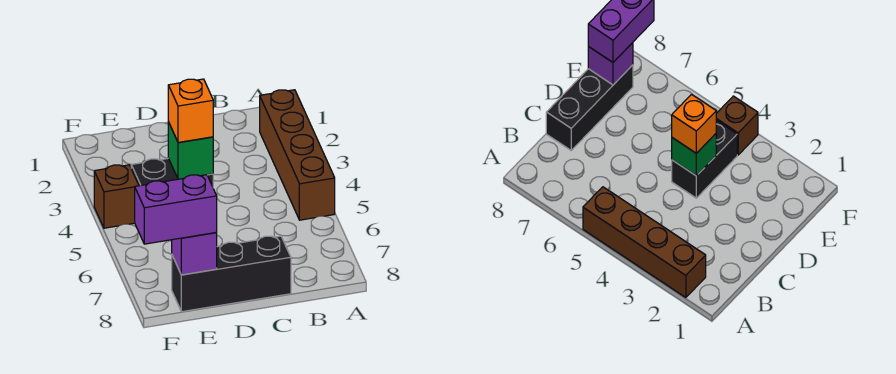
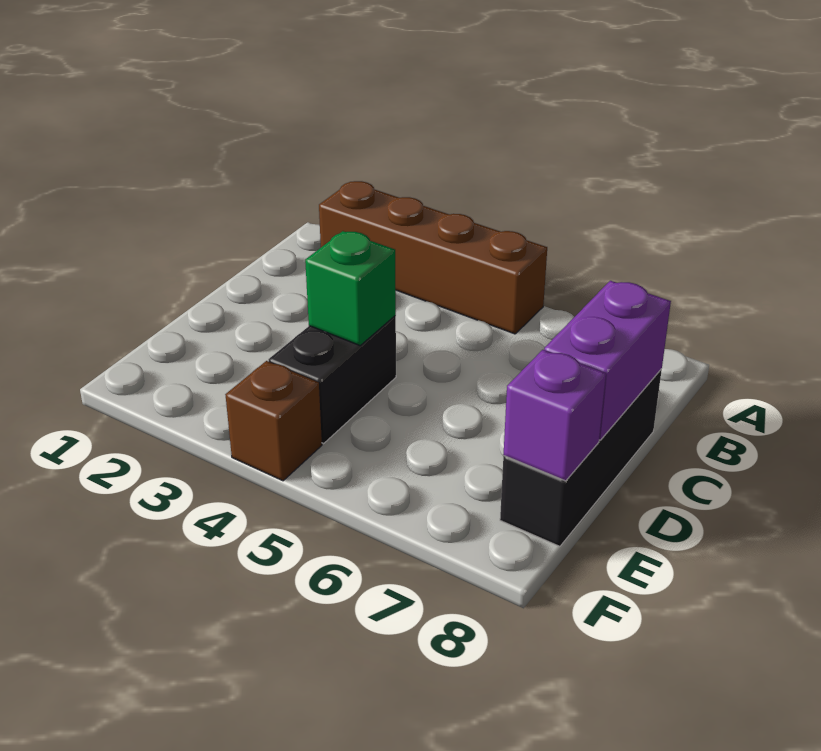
orange 1x1 brick [168,79,213,142] -> none
purple 1x2 brick [135,175,217,244] -> purple 1x2 brick moved to [544,281,671,440]

